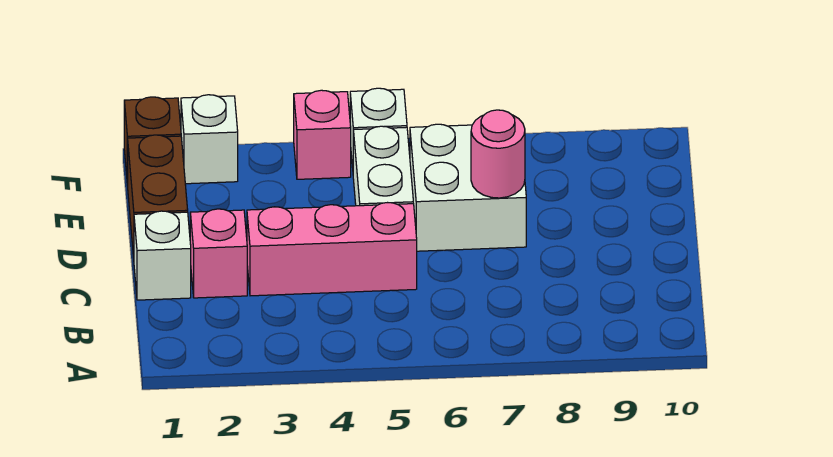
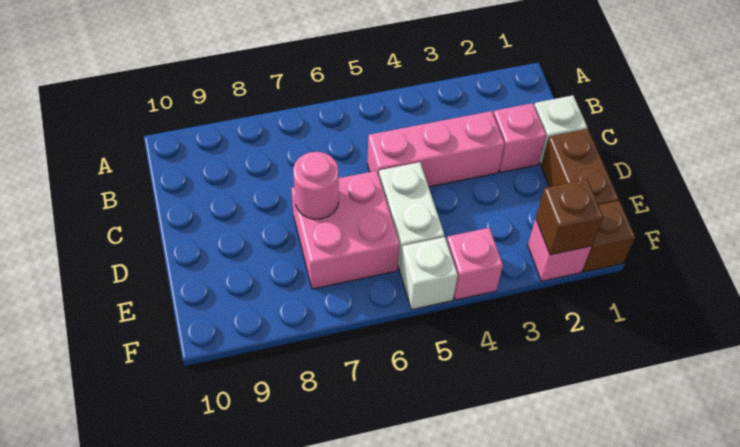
white 2x2 brick [410,124,526,251] -> pink 2x2 brick [291,171,400,289]
white 1x1 brick [181,95,238,184] -> pink 1x1 brick [528,219,592,281]
none -> brown 1x1 brick [536,179,603,255]

